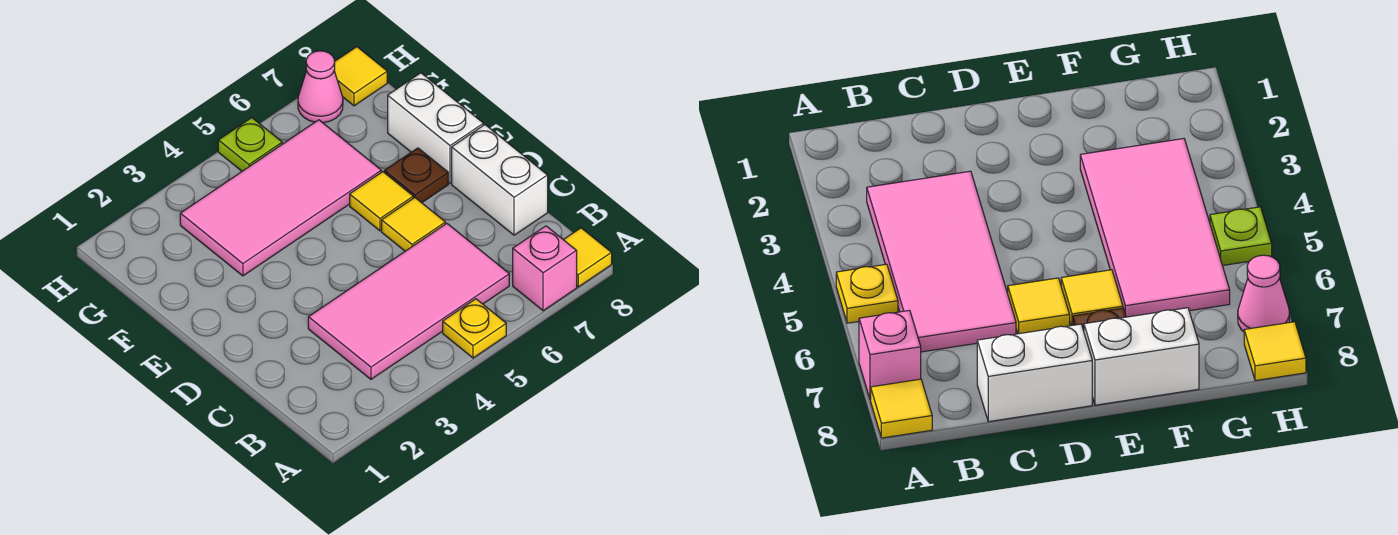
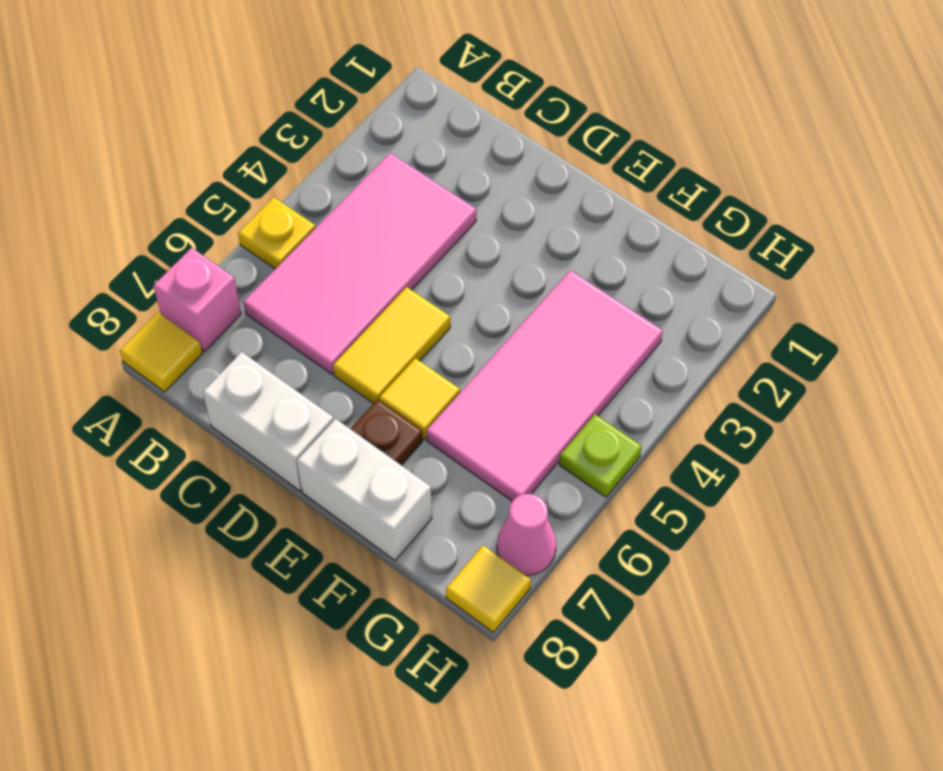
yellow 1x1 tile [382,198,445,251] -> yellow 1x2 tile [333,287,450,404]

